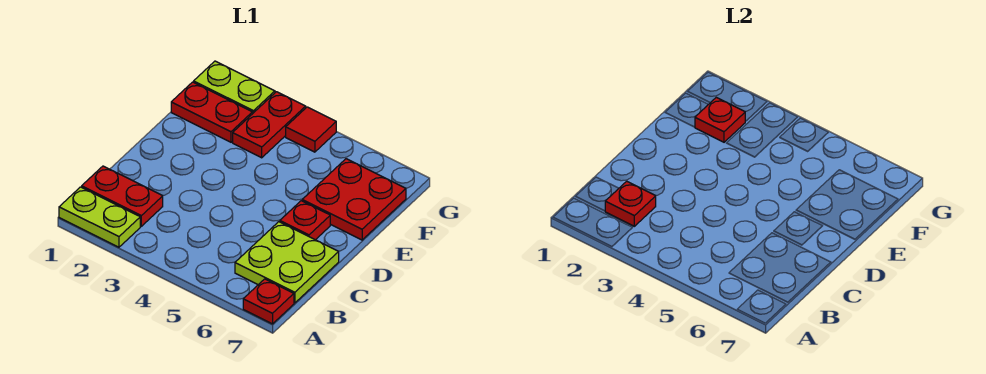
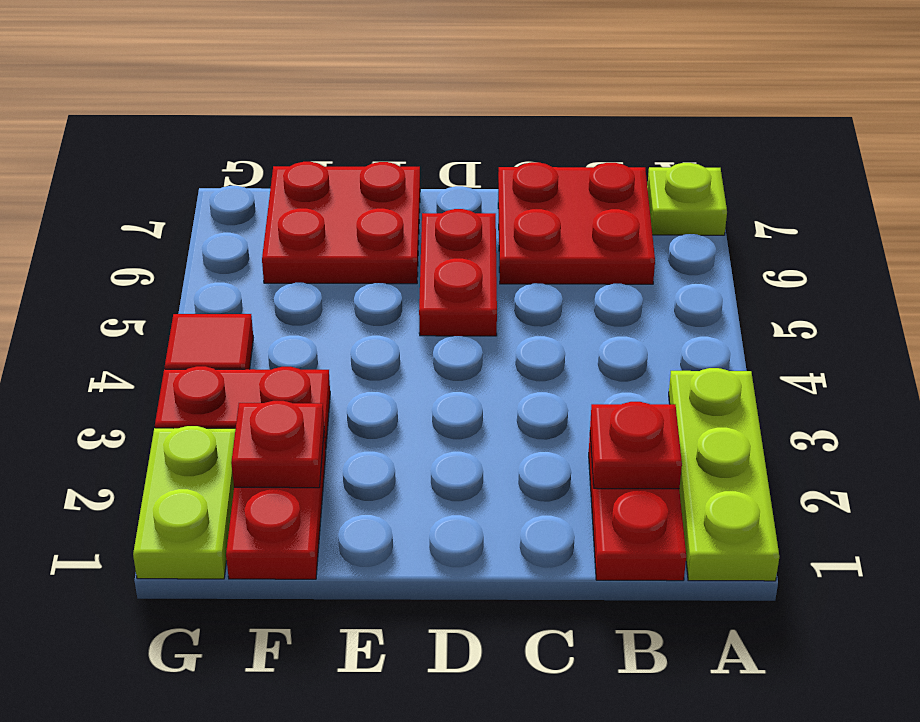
lime 1x2 plate [59,187,140,247] -> lime 1x3 plate [669,368,779,581]
red 1x1 plate [243,279,294,324] -> lime 1x1 plate [647,163,727,235]
lime 2x2 plate [235,222,339,303] -> red 2x2 plate [498,162,655,284]
red 1x1 plate [280,201,330,240] -> red 1x2 plate [419,209,497,336]

